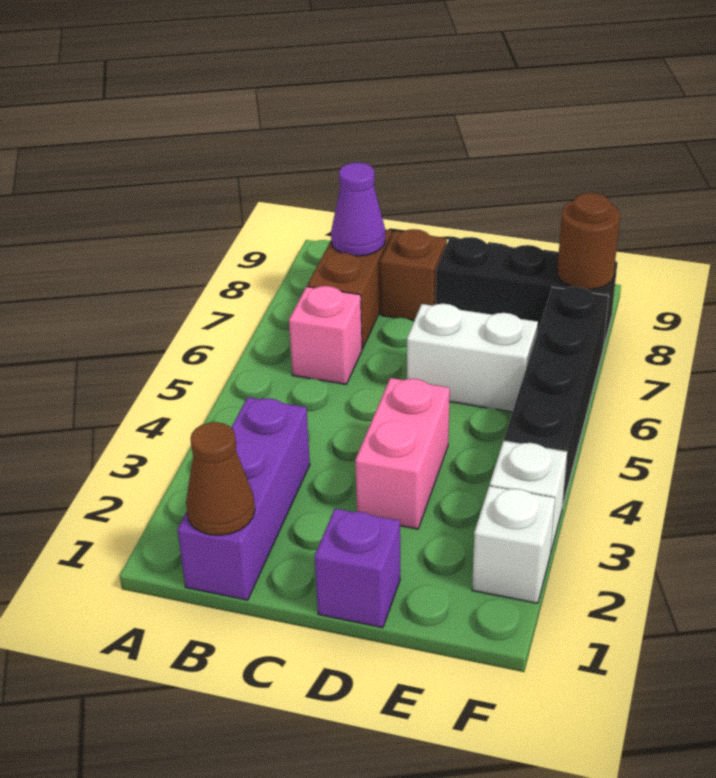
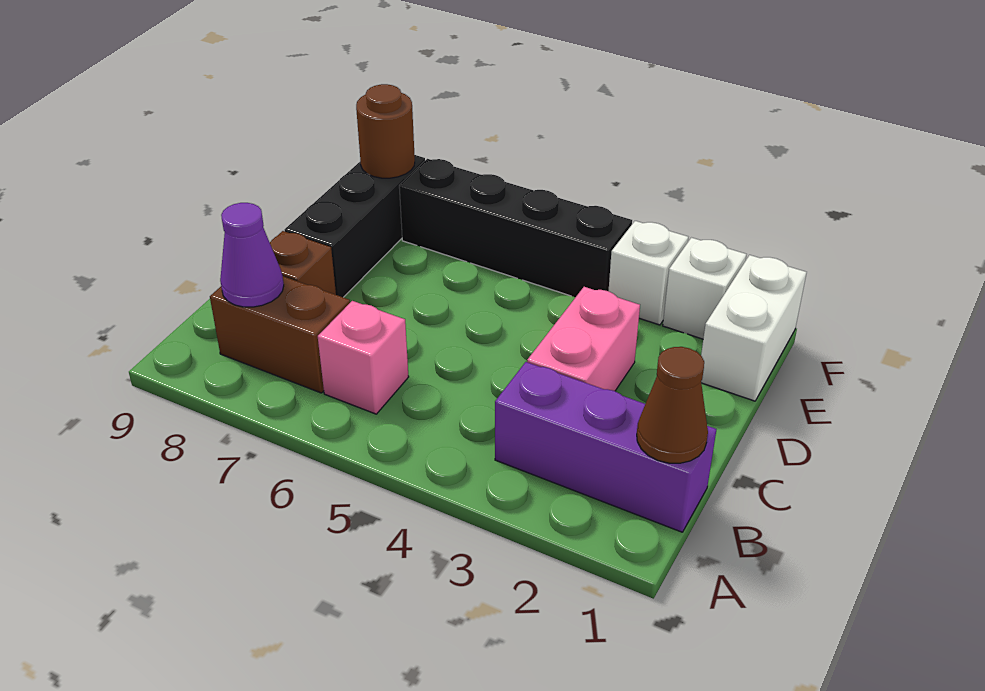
purple 1x1 brick [315,509,400,628] -> none
pink 1x2 brick [355,378,450,529] -> pink 1x2 brick turned to [527,287,640,391]
white 1x2 brick [407,304,538,412] -> white 1x2 brick moved to [701,255,807,401]

